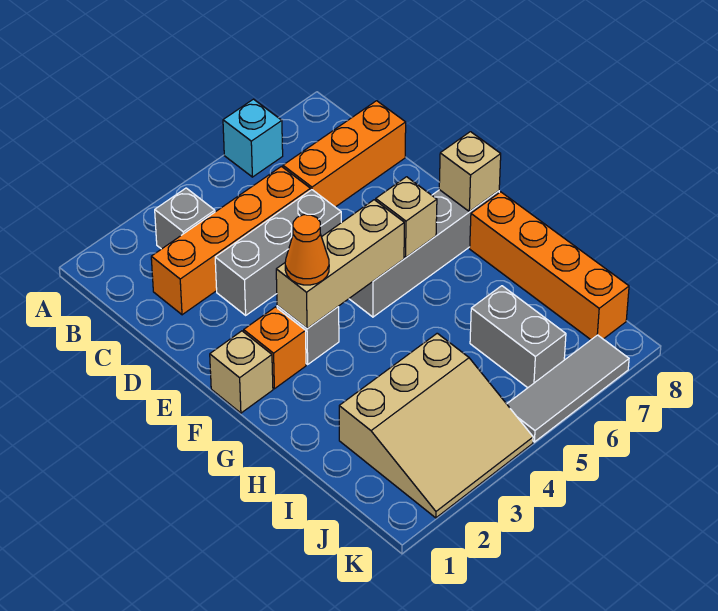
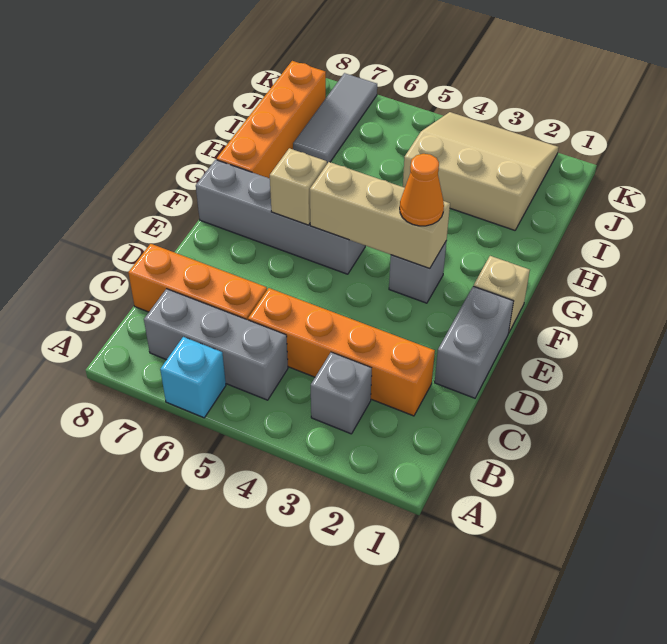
grey 1x3 brick [215,190,341,315] -> grey 1x3 brick moved to [144,289,288,400]
orange 1x1 brick [244,307,306,389] -> none
tan 1x1 brick [439,132,501,211] -> none
grey 1x2 brick [470,286,566,388] -> grey 1x2 brick moved to [435,286,513,398]
grey 1x3 tile [507,335,629,442] -> grey 1x3 tile turned to [293,73,377,163]

